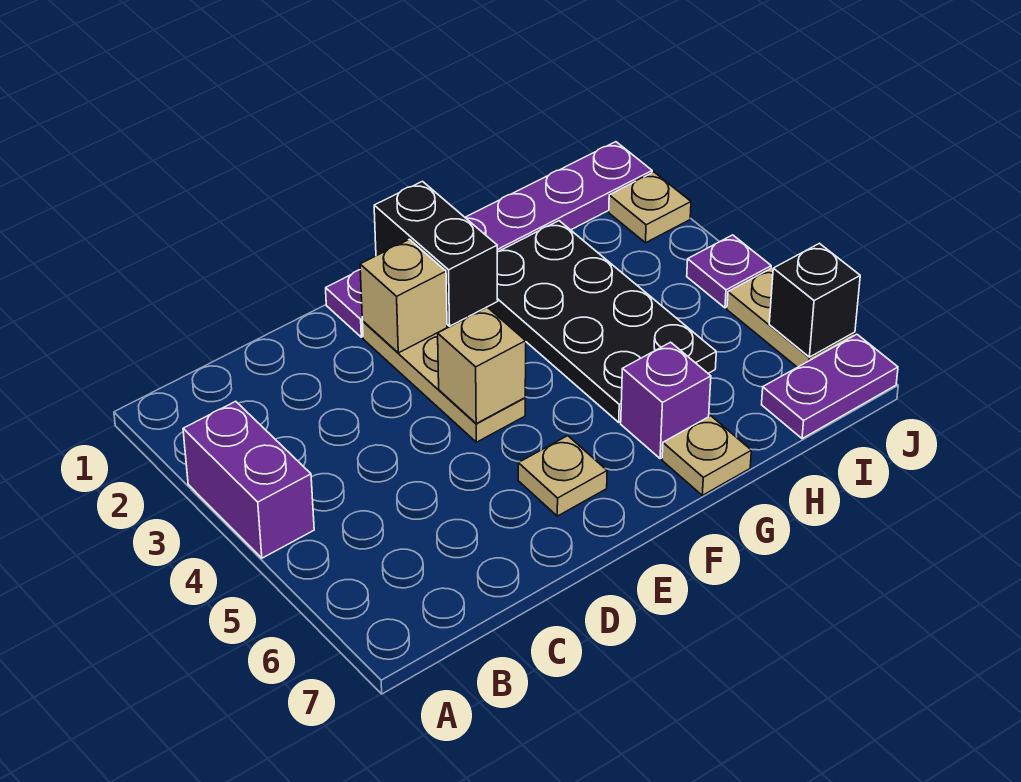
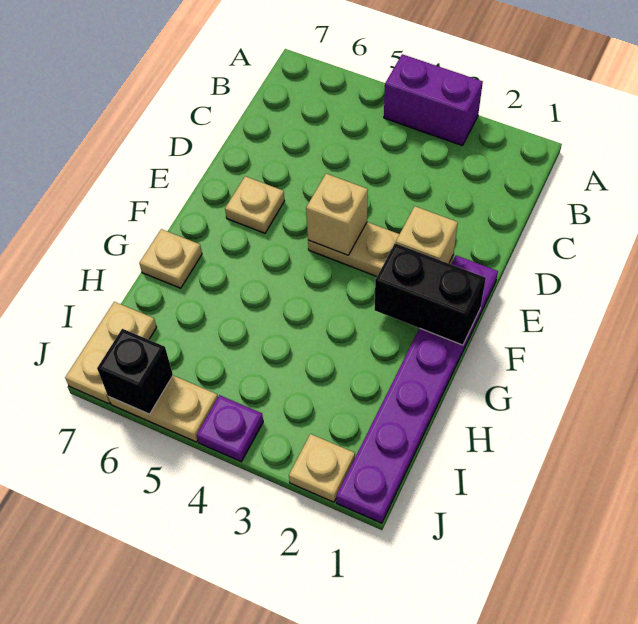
black 2x4 plate [488,221,716,422] -> none
purple 1x1 brick [621,342,711,459] -> none
purple 1x2 plate [762,334,898,439] -> tan 1x2 plate [65,302,157,404]

